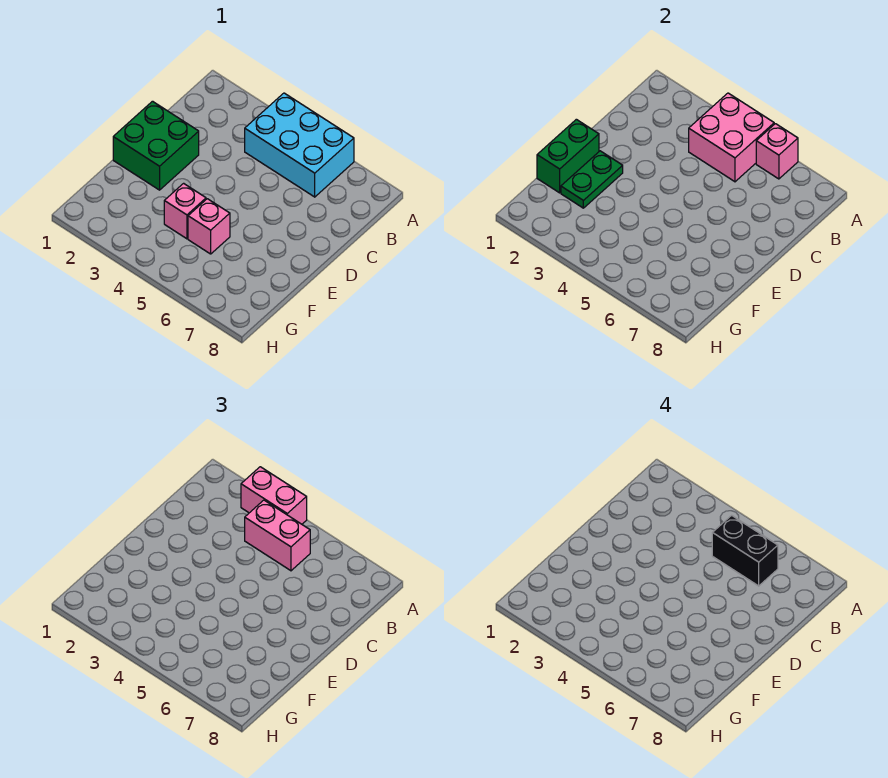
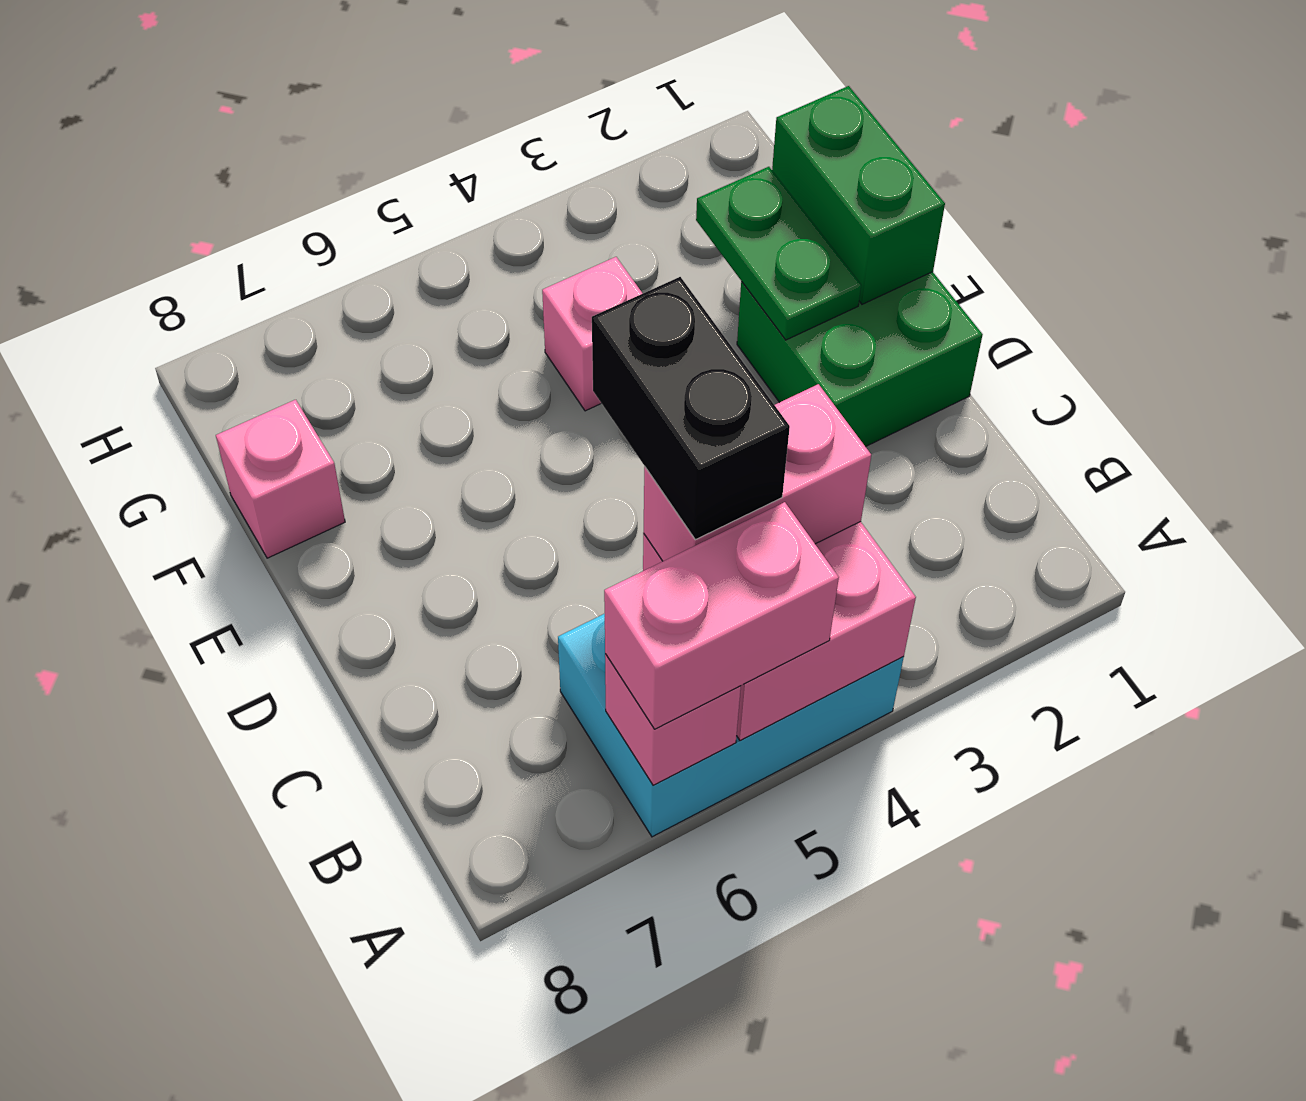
pink 1x2 brick [241,467,307,524] -> pink 1x2 brick moved to [604,502,839,729]
black 1x2 brick [712,515,778,586] -> black 1x2 brick turned to [592,277,790,540]
pink 1x1 brick [188,199,230,254] -> pink 1x1 brick moved to [216,400,345,558]

